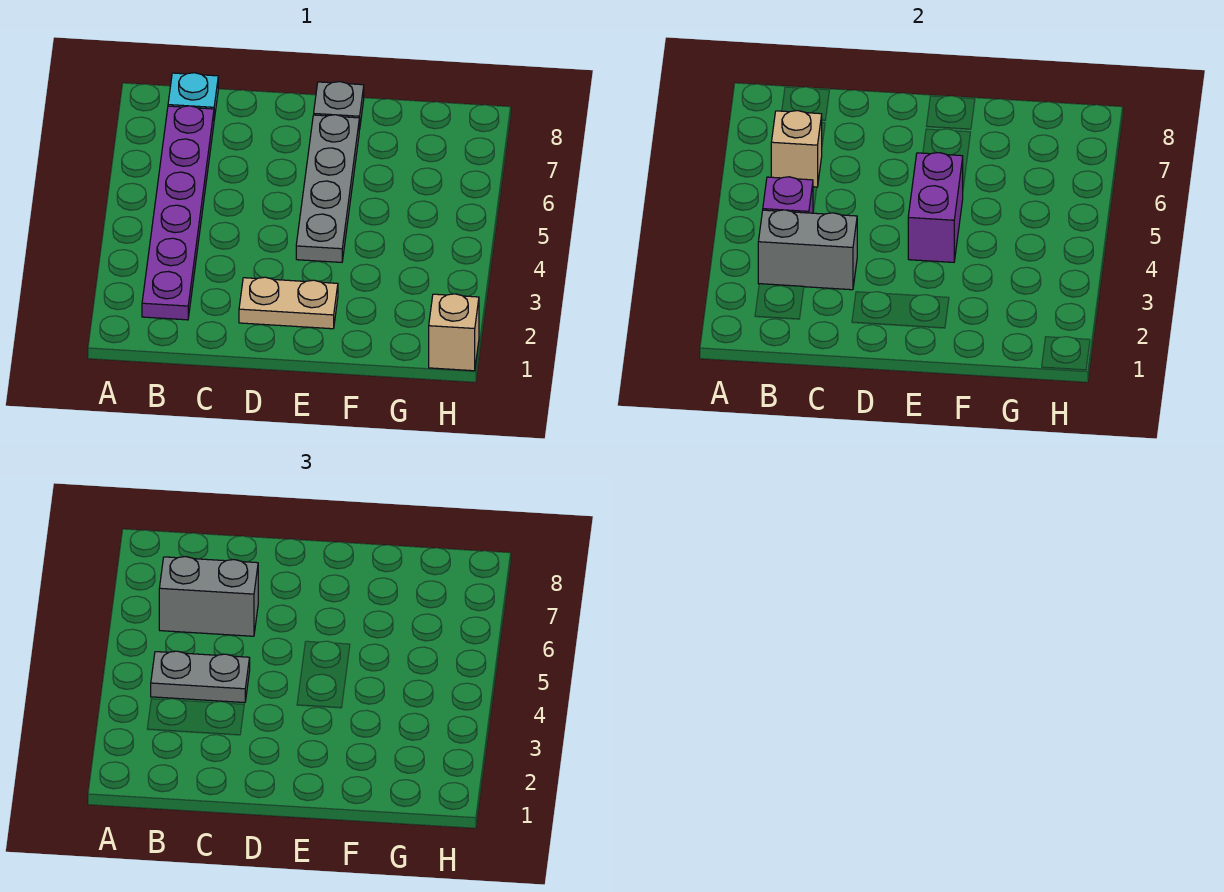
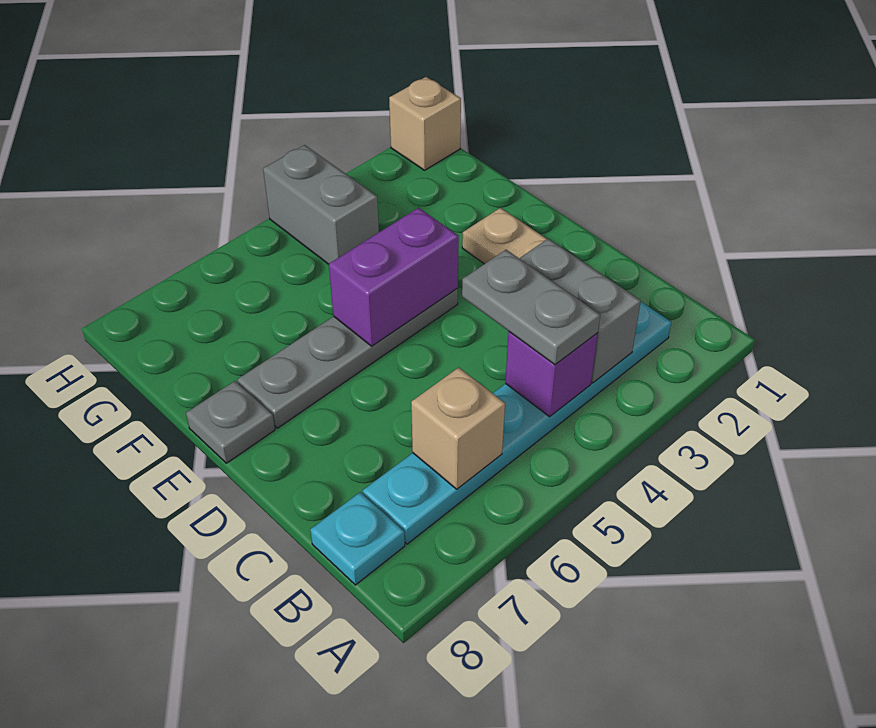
purple 1x6 plate [142,106,214,320] -> cyan 1x6 plate [363,302,671,544]
grey 1x2 brick [159,557,258,636] -> grey 1x2 brick moved to [263,145,379,264]

